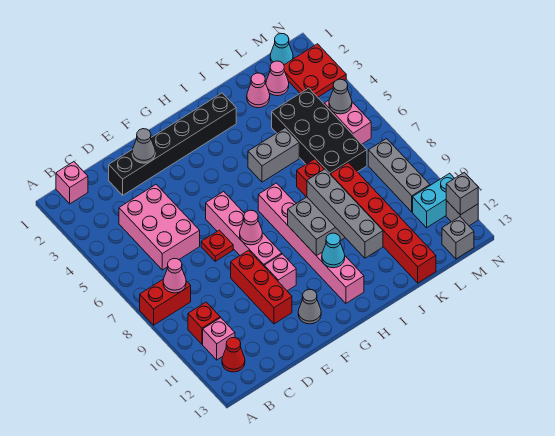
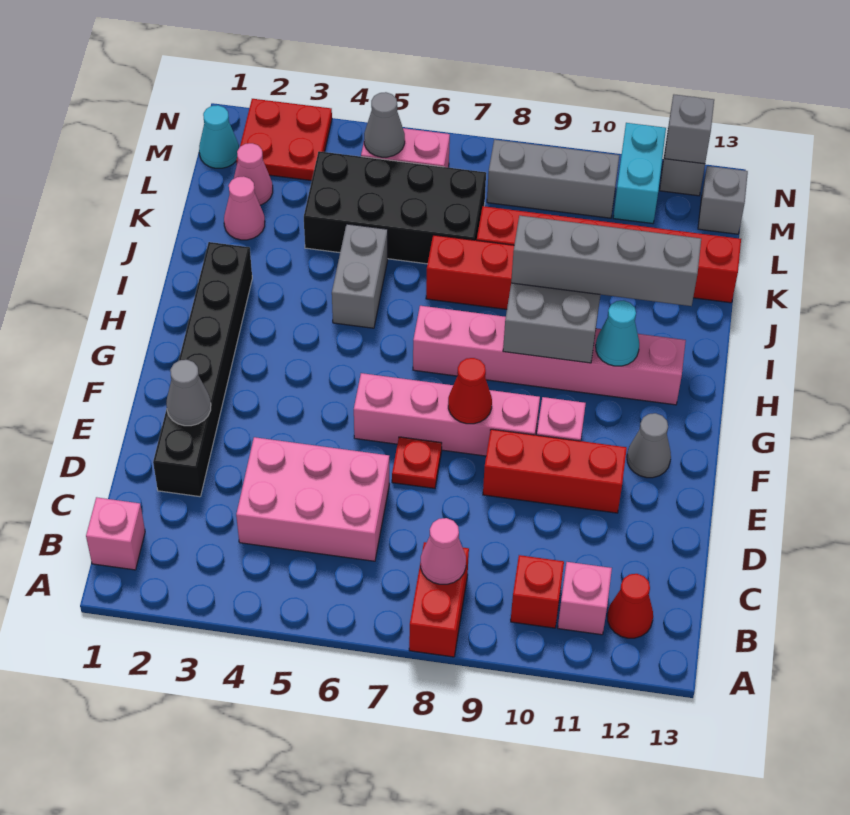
pink 1x1 cone [240,210,262,245] -> red 1x1 cone [448,358,492,424]

